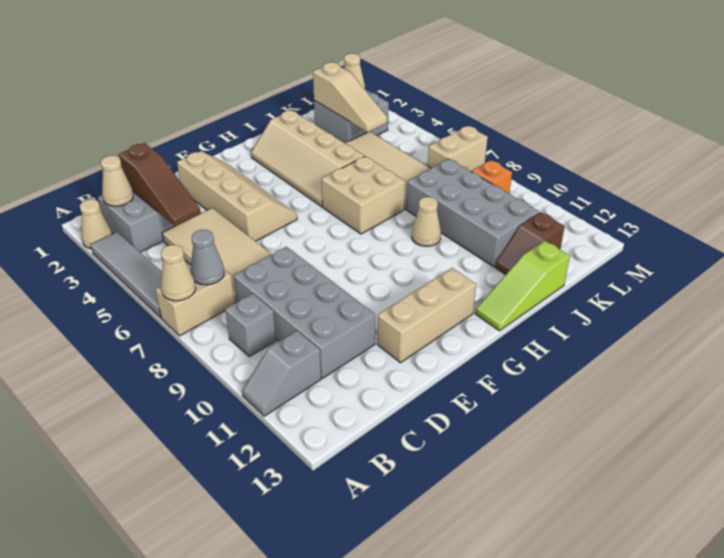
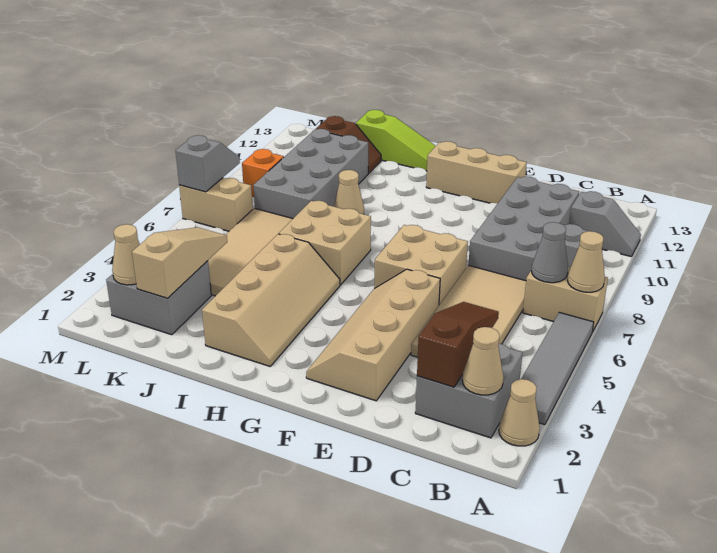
none -> tan 2x2 brick [374,225,468,305]
none -> grey 1x2 slope [175,135,240,192]

